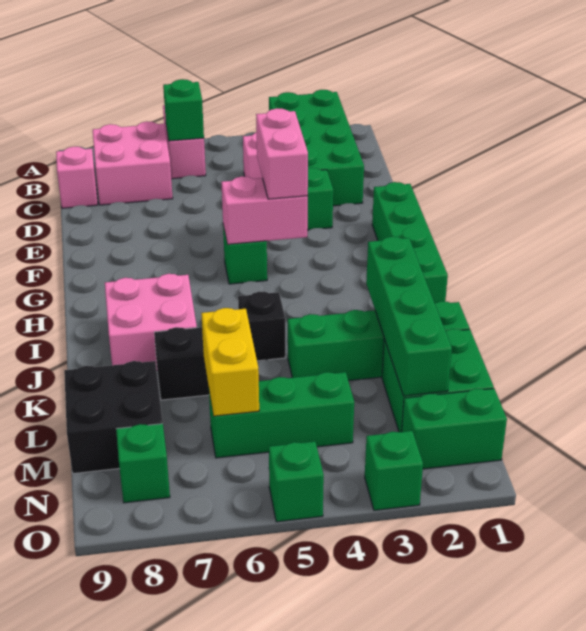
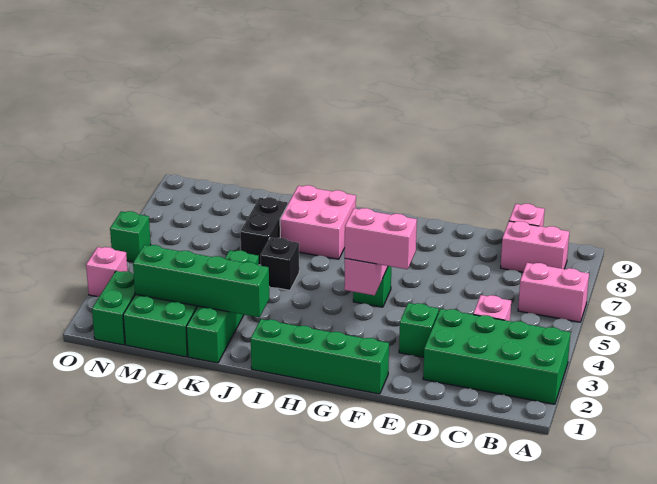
green 1x1 brick [163,79,204,141] -> none
pink 2x2 brick [93,121,173,205] -> pink 1x2 brick [501,221,569,272]
yellow 1x2 brick [201,308,259,416] -> none
black 2x2 brick [64,361,163,474] -> none
green 1x3 brick [209,372,354,458] -> none
green 1x1 brick [116,424,170,503] -> none
green 1x1 brick [365,431,423,510] -> pink 1x1 brick [86,247,128,297]

